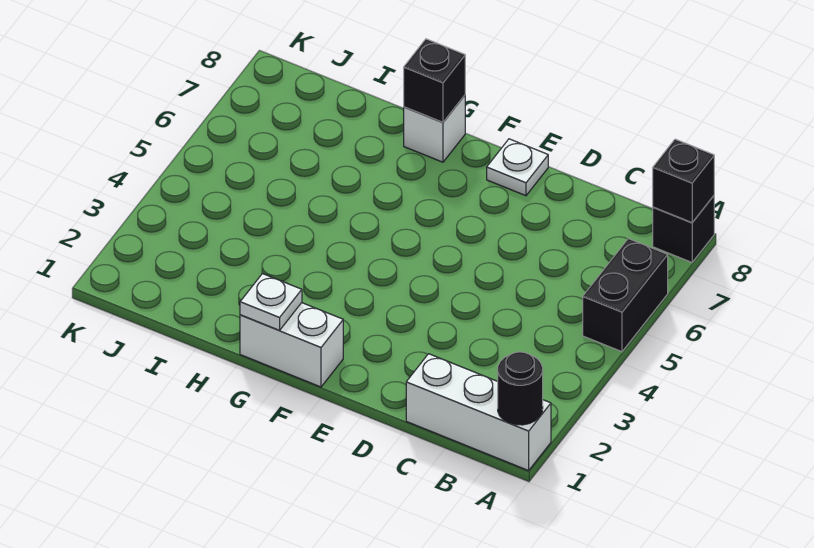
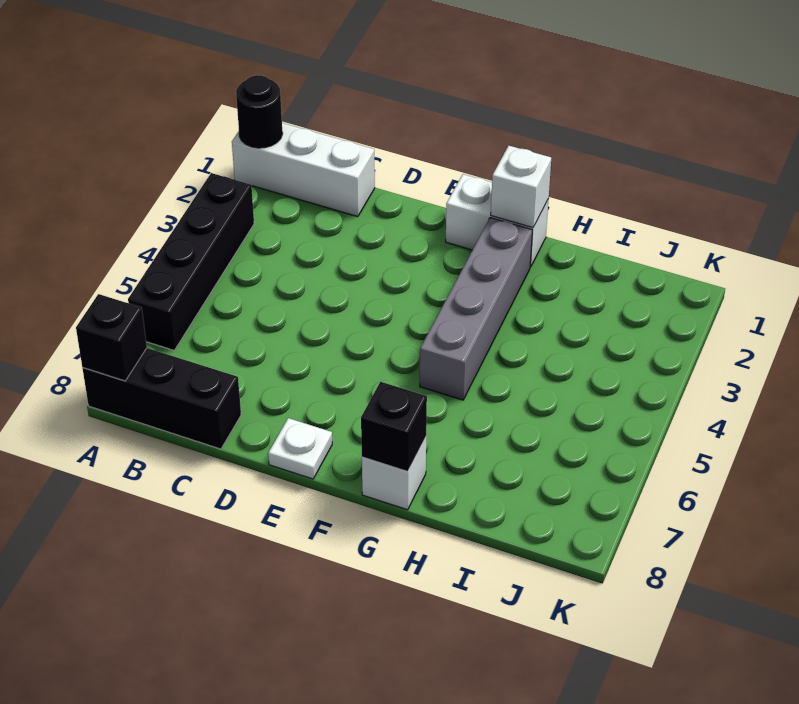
black 1x2 brick [583,239,668,352] -> black 1x4 brick [128,173,254,350]
black 1x1 brick [653,196,714,262] -> black 1x3 brick [82,348,241,449]
white 1x1 plate [240,274,302,330] -> white 1x1 brick [491,146,551,228]
none -> grey 1x4 brick [420,218,532,400]

